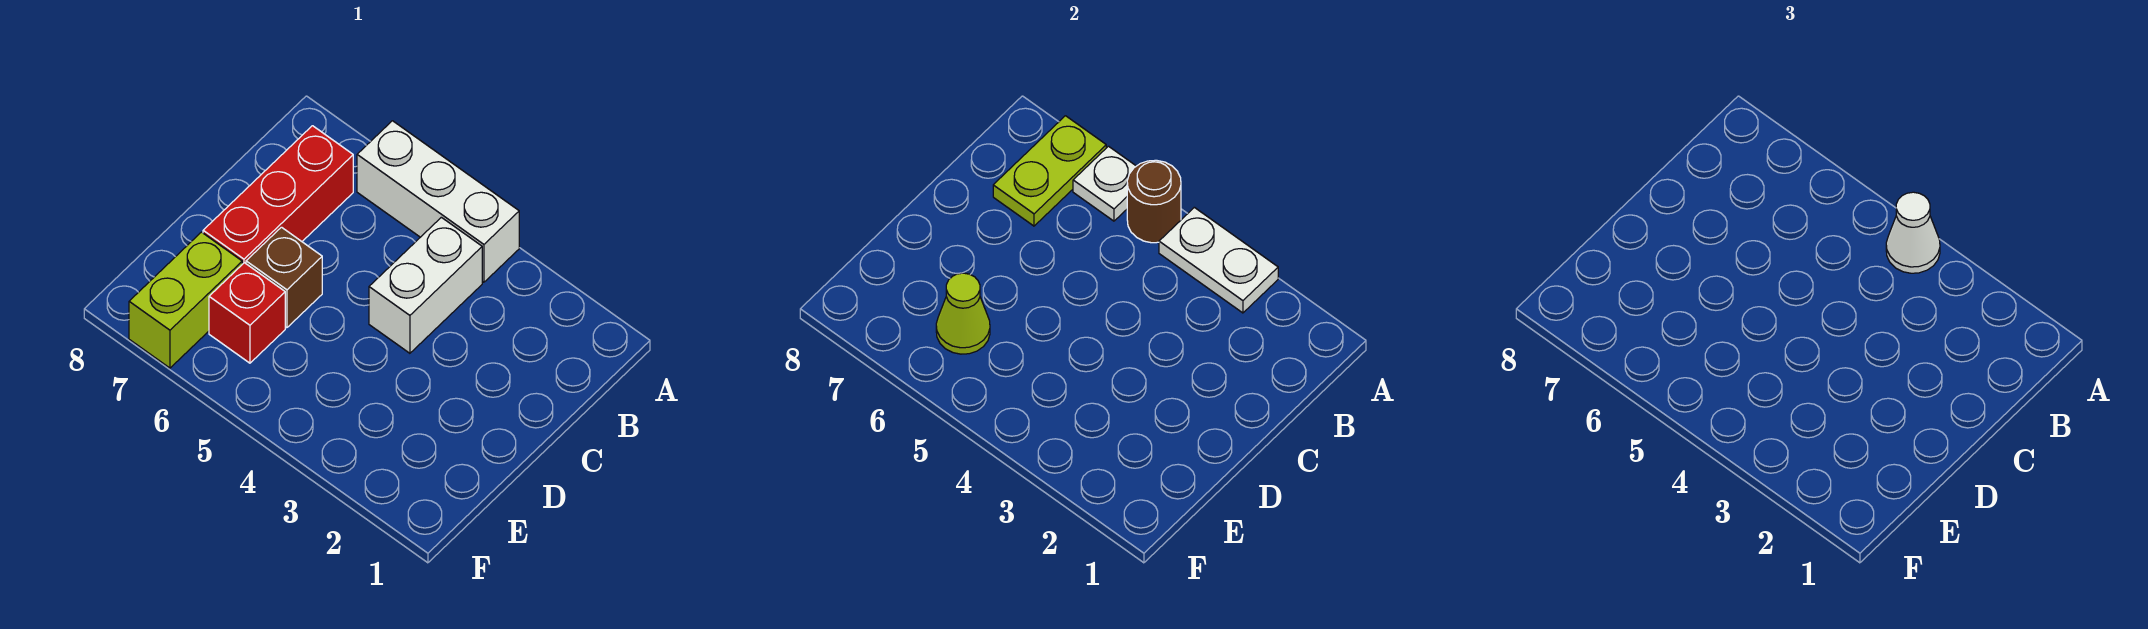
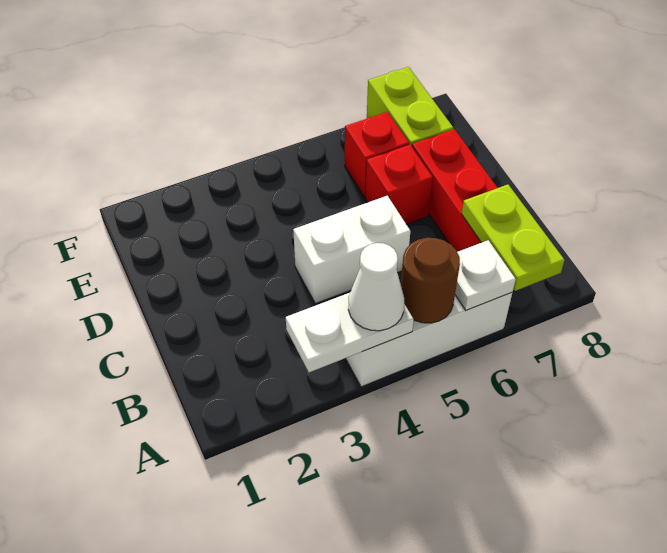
white 1x2 brick [369,217,482,353] -> white 1x2 brick turned to [293,196,410,304]
brown 1x1 brick [246,227,322,328] -> red 1x1 brick [365,145,433,224]
lime 1x1 cone [936,273,990,354] -> none

